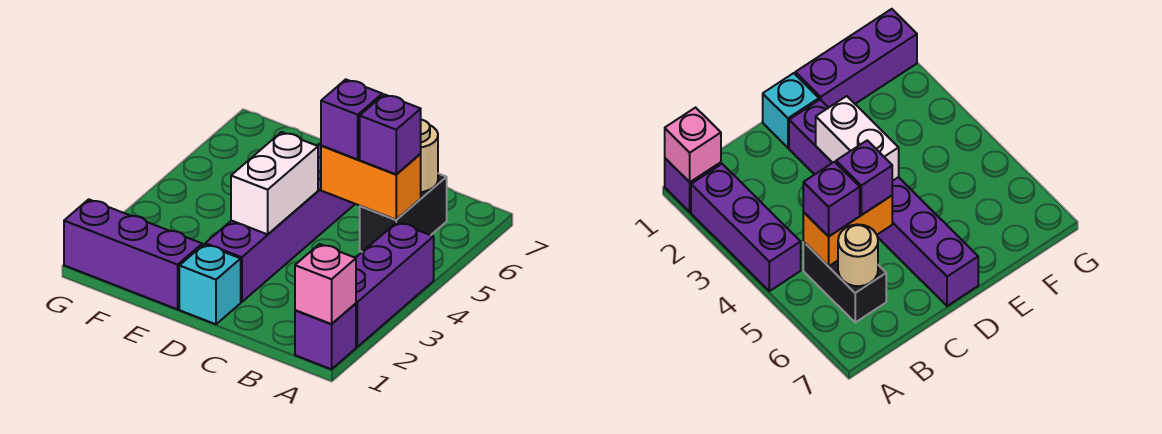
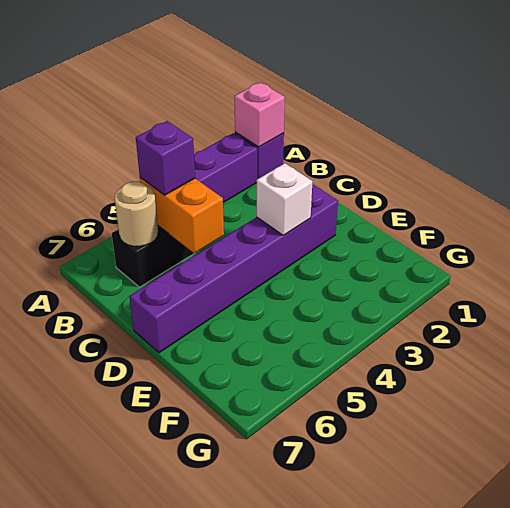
purple 1x1 brick [321,79,382,159] -> none
cyan 1x1 brick [179,244,241,324] -> none
white 1x2 brick [231,132,318,234] -> white 1x1 brick [257,163,313,235]
purple 1x3 brick [64,199,202,309] -> none

